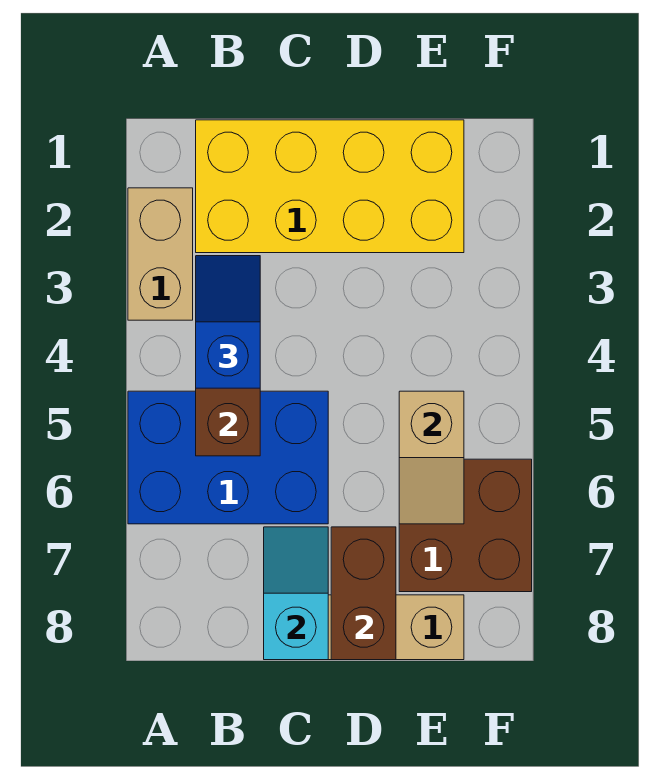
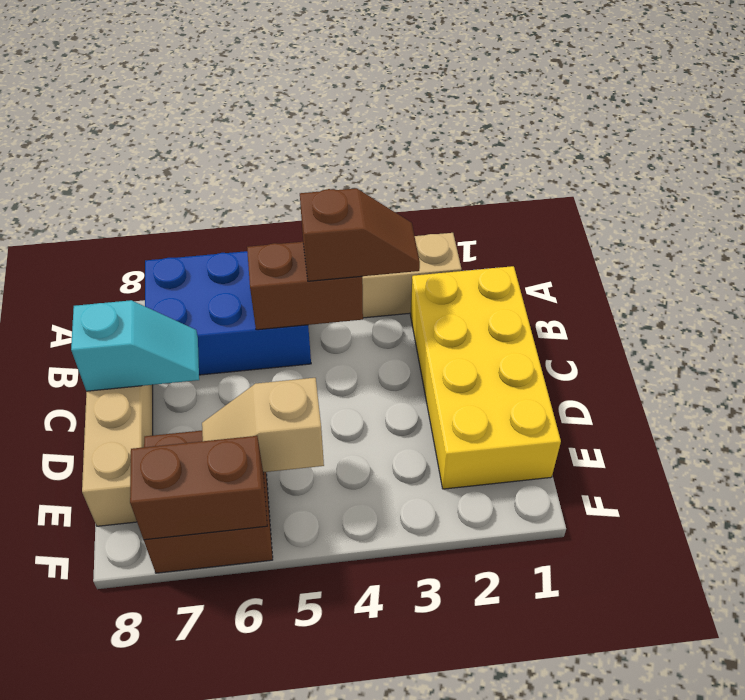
blue 2x3 brick [128,391,328,524] -> blue 2x3 brick turned to [145,251,311,375]
blue 1x2 slope [196,256,260,388] -> brown 1x2 slope [300,188,420,281]
brown 1x2 brick [331,527,396,660] -> brown 1x2 brick moved to [130,436,267,540]

